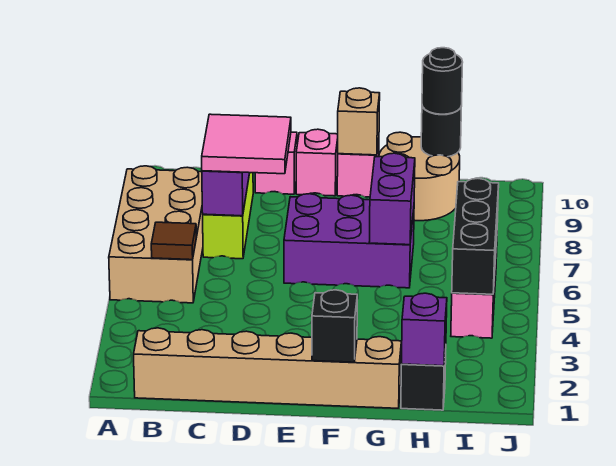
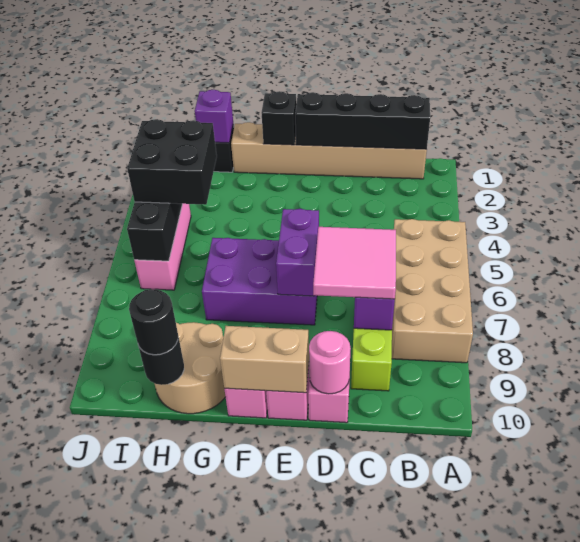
none -> black 1x4 brick [295,92,430,149]
brown 1x1 tile [151,222,196,260] -> none
none -> pink 1x1 round brick [309,331,351,394]
tan 1x1 brick [338,88,380,155] -> tan 1x2 brick [220,326,309,393]
purple 1x2 brick [369,153,415,245] -> purple 1x2 brick moved to [276,209,319,296]
none -> black 2x2 brick [127,119,217,205]

